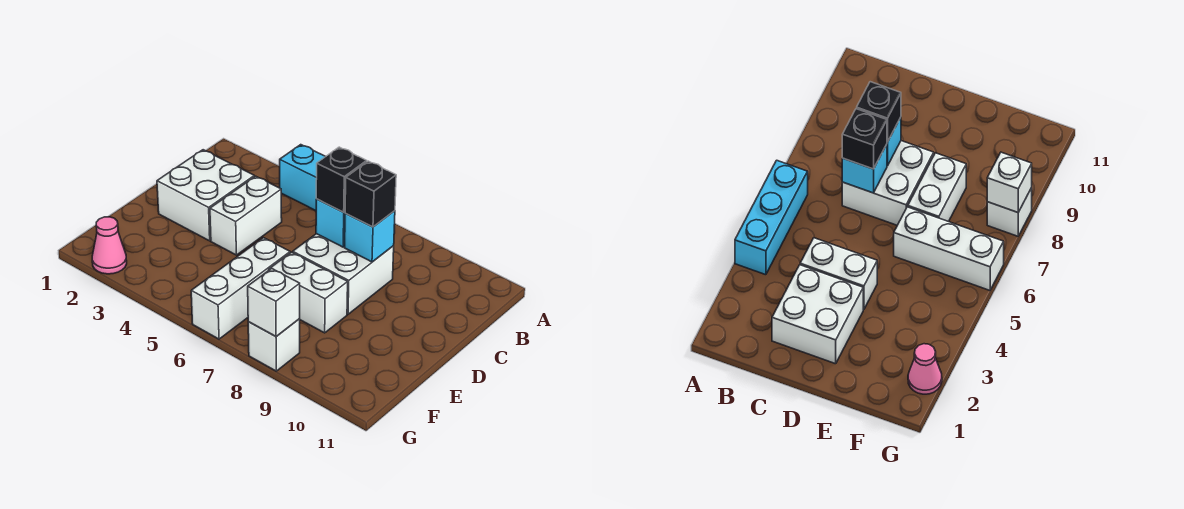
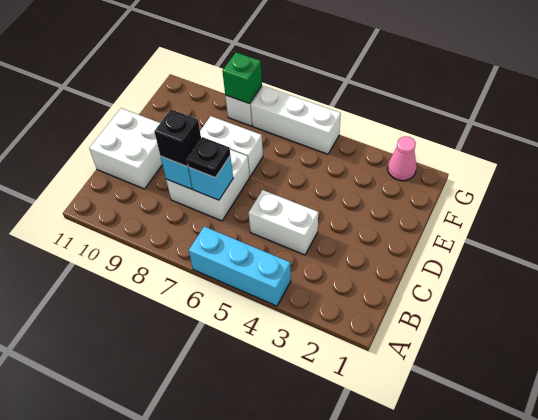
white 2x2 brick [157,150,254,241] -> white 2x2 brick moved to [89,108,162,189]
white 1x2 brick [210,176,282,255] -> white 1x2 brick turned to [249,190,318,255]
black 1x1 brick [316,147,367,212] -> black 1x1 plate [187,137,230,178]
white 1x3 brick [191,238,290,339] -> white 1x3 brick turned to [251,86,341,154]
white 1x1 brick [248,268,300,336] -> green 1x1 brick [222,52,262,104]

